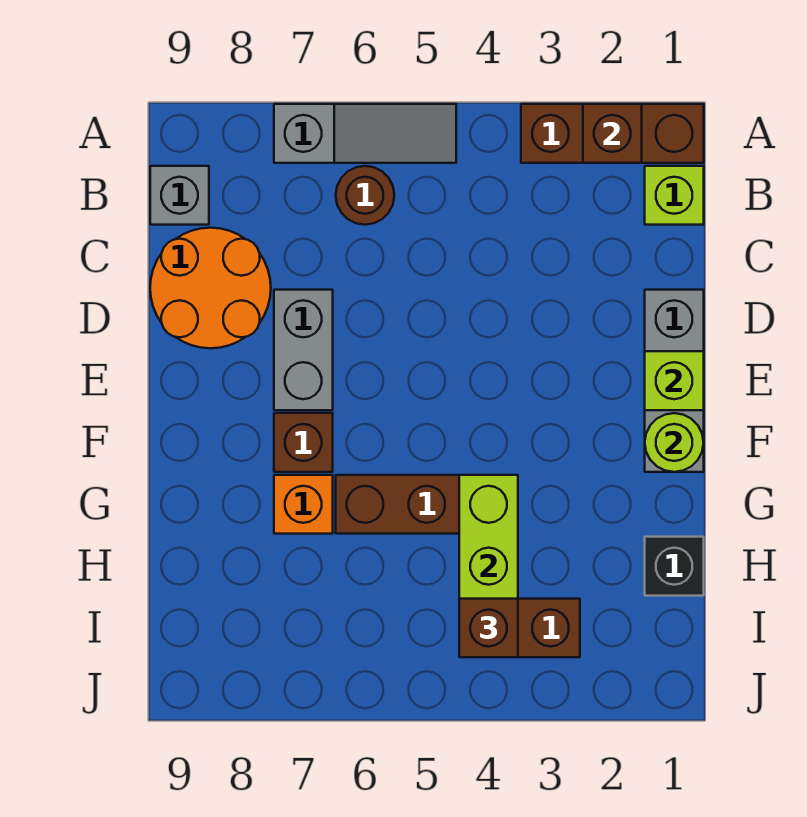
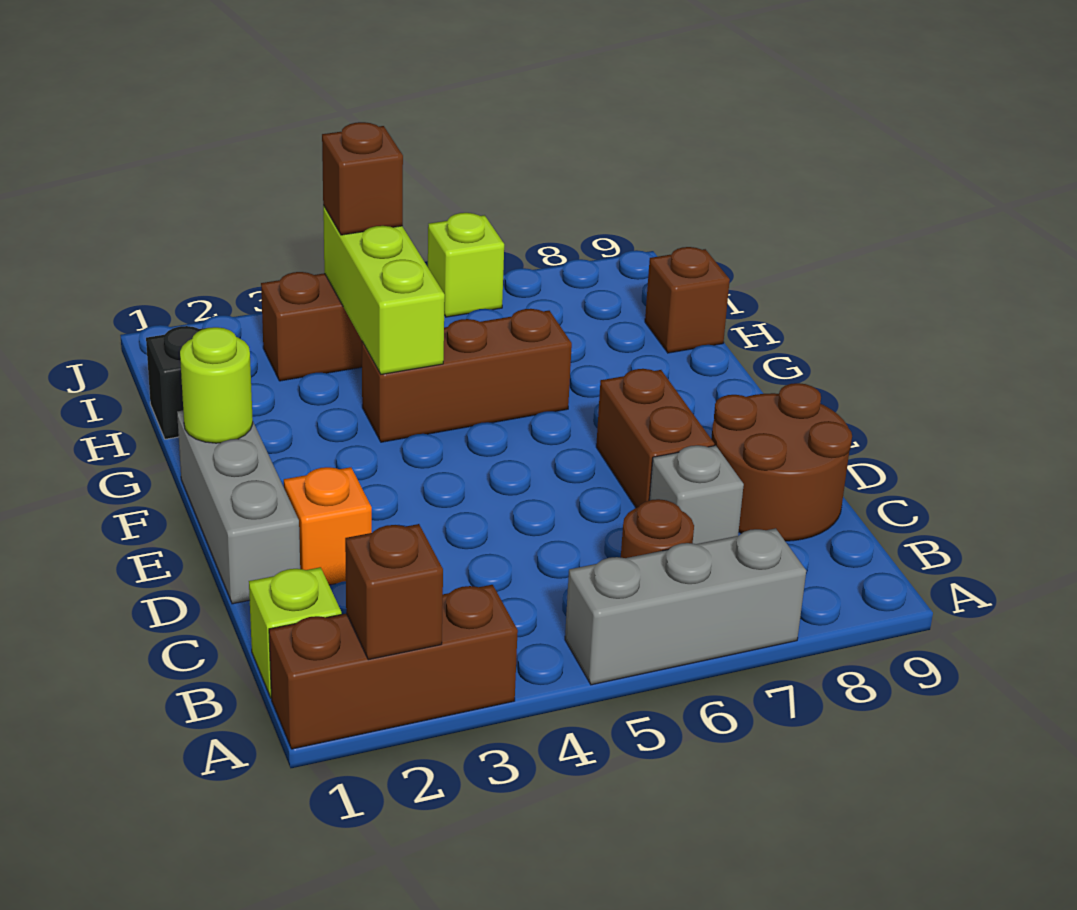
grey 1x3 slope [274,104,456,163] -> grey 1x3 brick [565,528,806,685]
grey 1x1 brick [150,166,209,225] -> grey 1x1 brick moved to [650,445,744,544]
orange 2x2 round brick [150,228,271,348] -> brown 2x2 round brick [711,383,852,541]
grey 1x2 brick [274,290,333,410] -> brown 1x2 brick [596,369,714,508]
lime 1x1 brick [645,351,704,410] -> lime 1x1 brick moved to [428,213,504,317]
brown 1x1 brick [274,413,333,472] -> brown 1x1 brick moved to [645,247,730,353]
orange 1x1 brick [274,475,333,534] -> orange 1x1 brick moved to [284,467,372,585]

